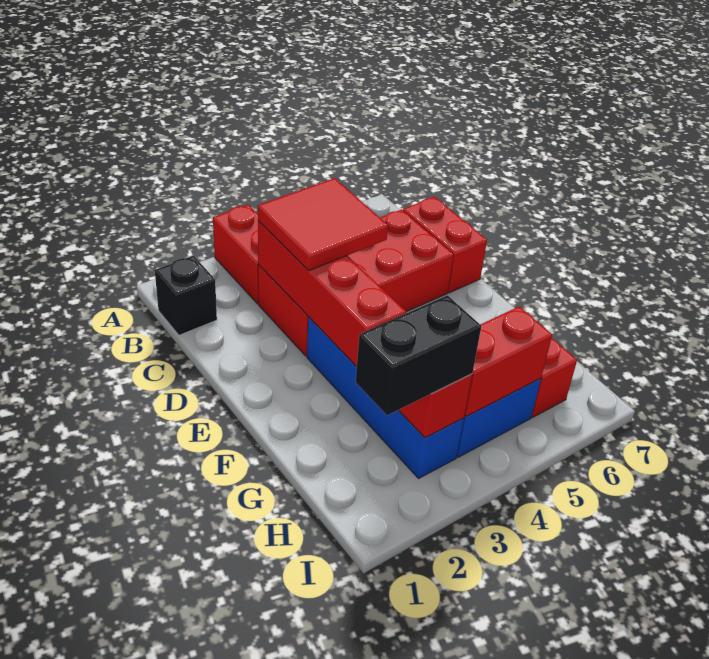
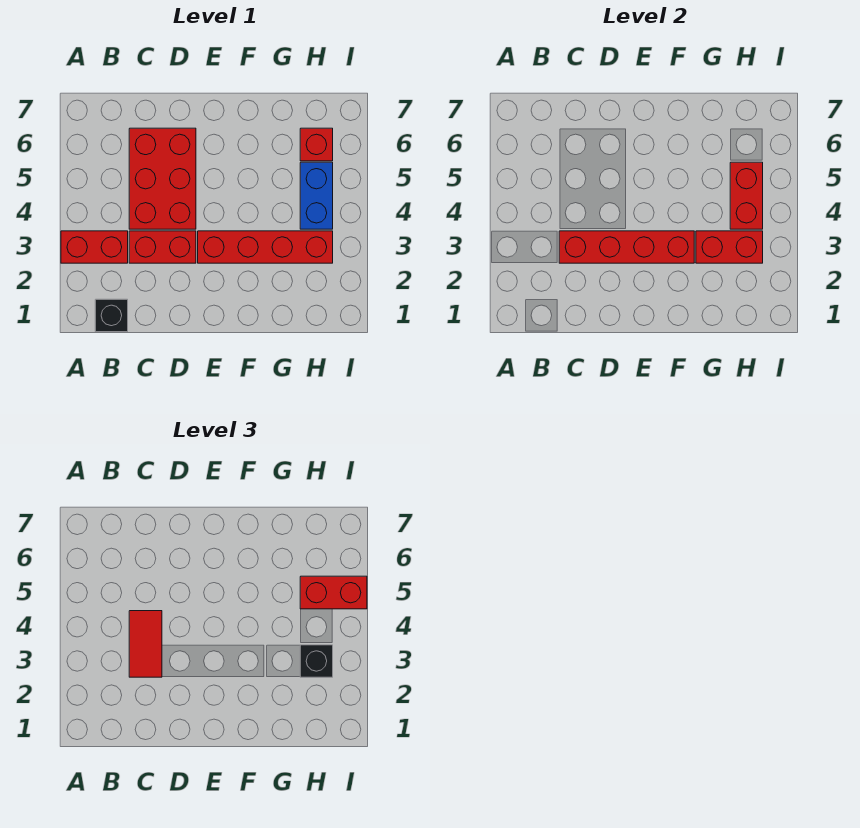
red 2x2 tile [258,178,388,271] -> red 1x2 tile [129,611,162,677]
red 1x2 brick [403,197,487,293] -> red 1x2 brick moved to [300,576,367,609]
blue 1x4 brick [307,317,464,478] -> red 1x4 brick [198,231,333,263]
black 1x2 brick [356,295,481,415] -> black 1x1 brick [300,645,333,677]

